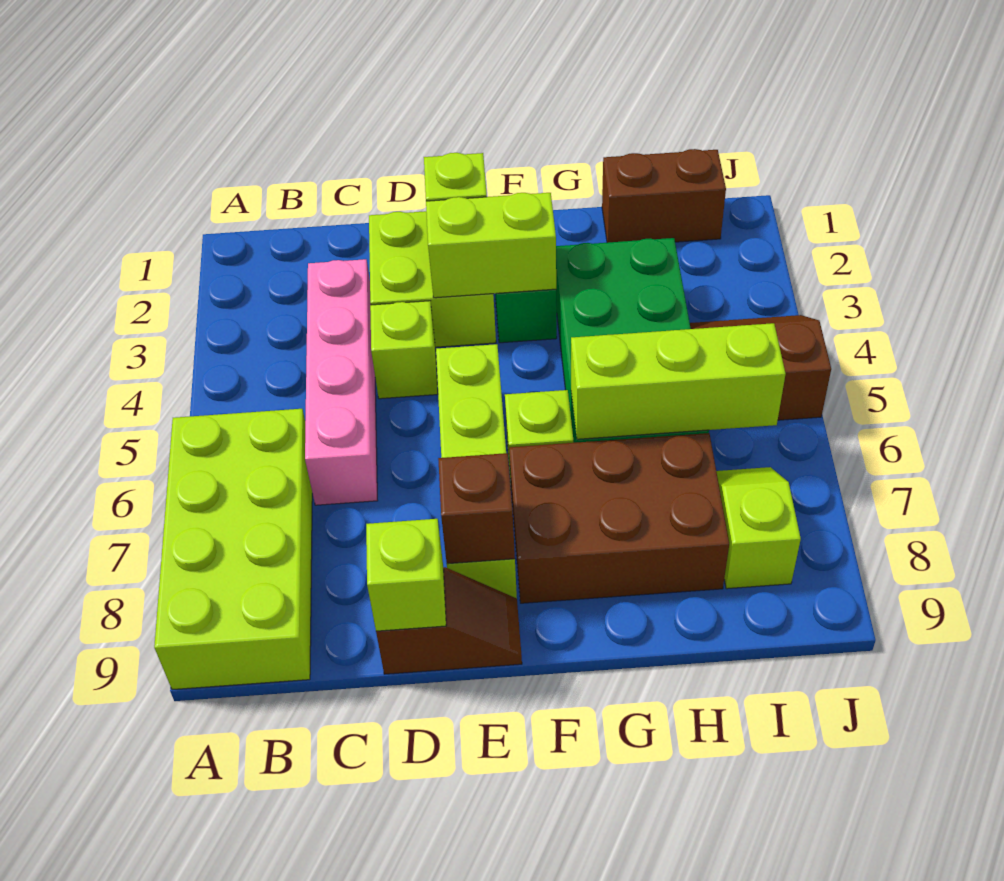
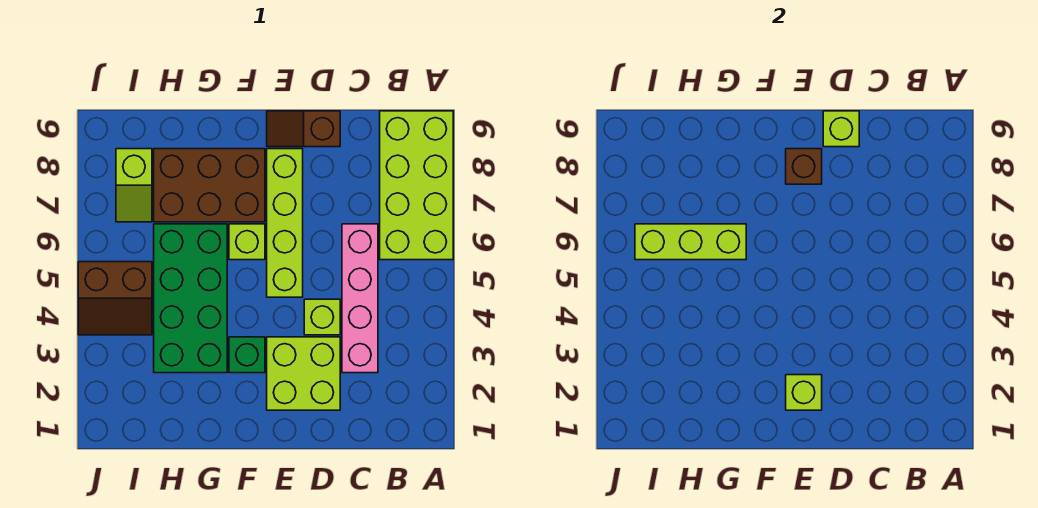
lime 1x2 brick [426,193,556,298] -> none
brown 1x2 brick [602,149,726,243] -> none

